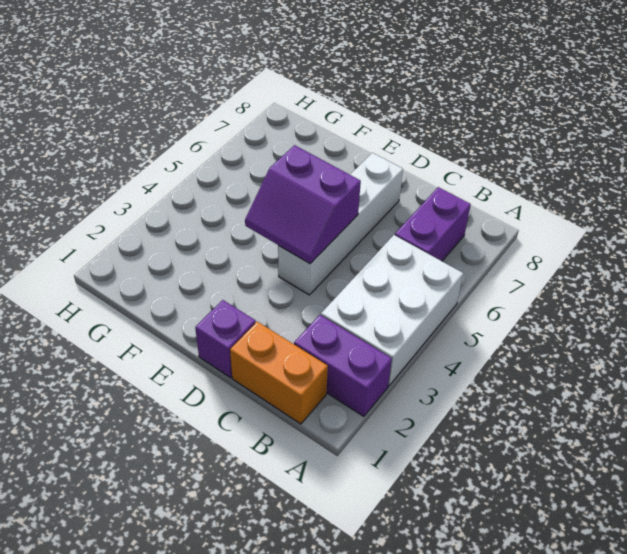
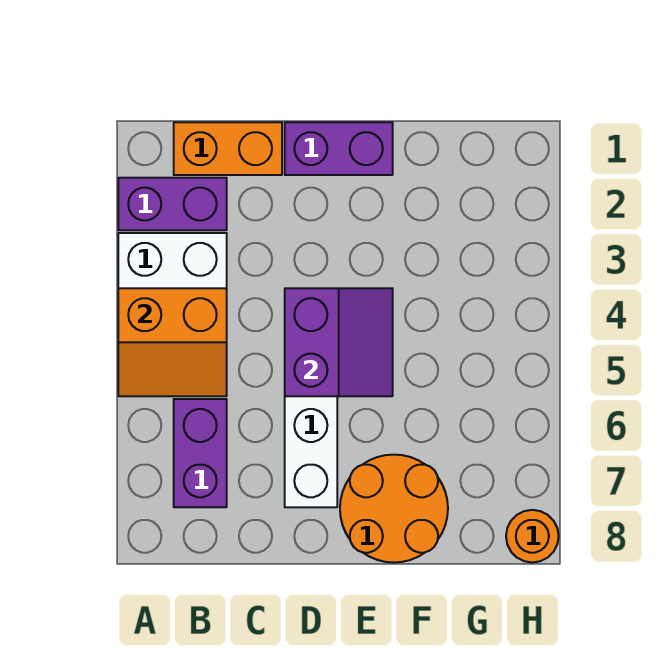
none -> orange 2x2 slope [118,288,227,396]
purple 1x1 brick [195,300,256,378] -> purple 1x2 brick [285,122,393,175]
purple 2x2 slope [245,145,361,264] -> purple 2x2 slope turned to [285,288,393,396]
none -> orange 2x2 round brick [340,455,448,563]
none -> orange 1x1 round brick [506,510,559,563]

